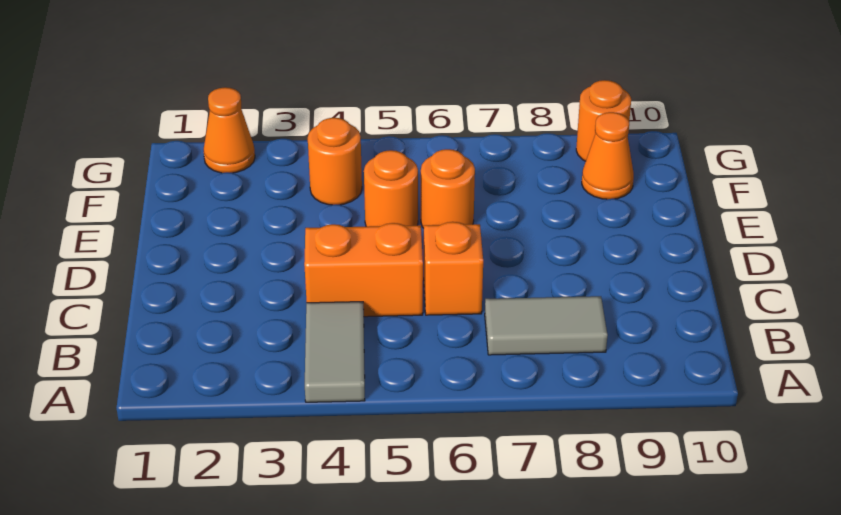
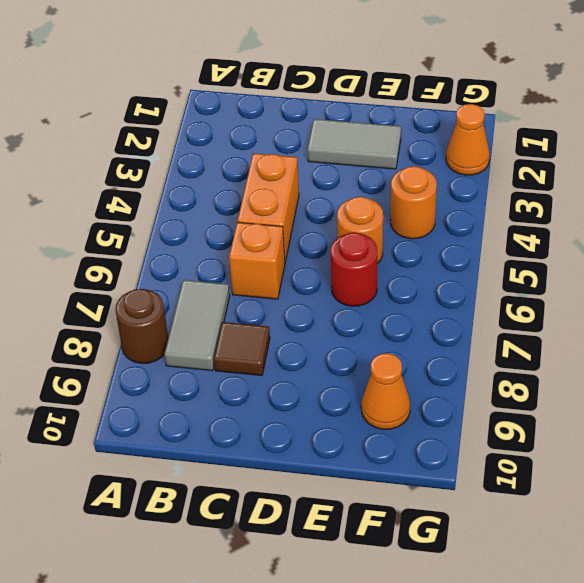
grey 1x2 tile [305,302,365,402] -> grey 1x2 tile moved to [308,119,401,169]
none -> brown 1x1 round brick [116,289,168,363]
none -> brown 1x1 tile [214,322,270,376]
orange 1x1 round brick [421,149,475,228] -> red 1x1 round brick [331,232,377,306]
orange 1x1 round brick [576,80,631,161] -> none

